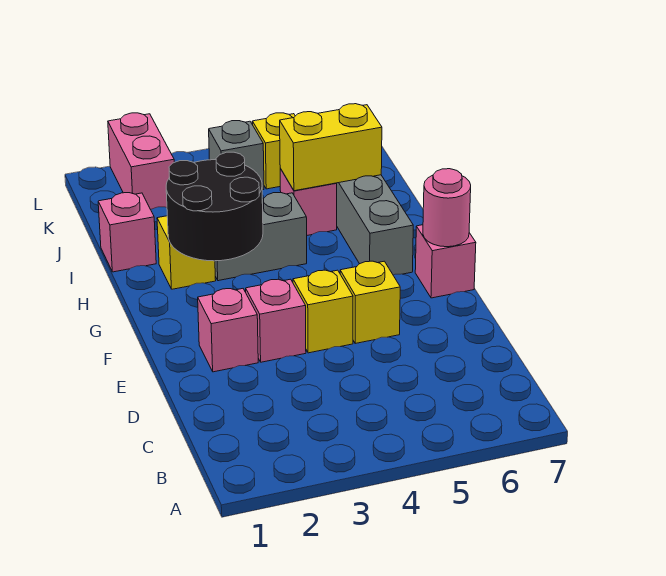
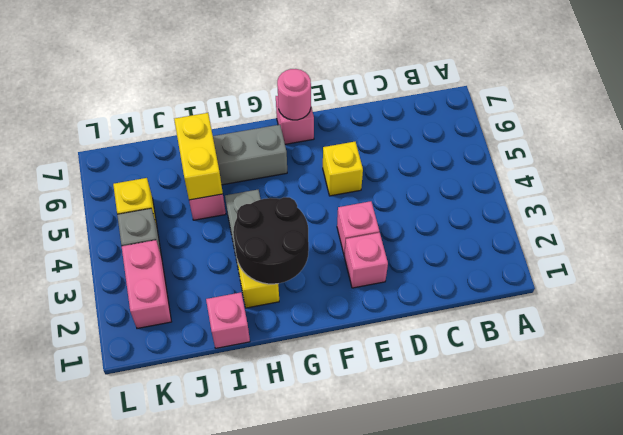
yellow 1x1 brick [293,270,353,353] -> none
pink 1x2 brick [108,113,174,210] -> pink 1x2 brick turned to [122,240,171,329]

